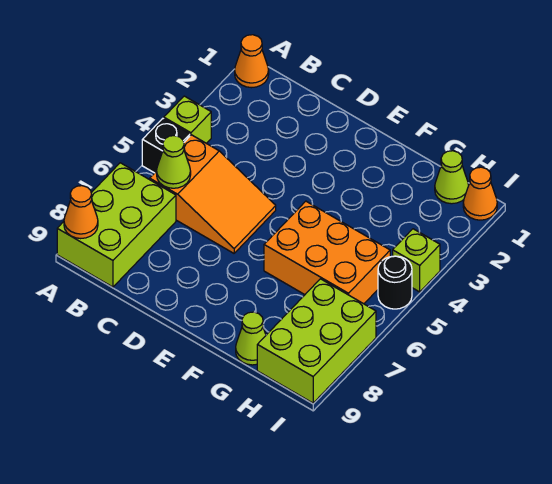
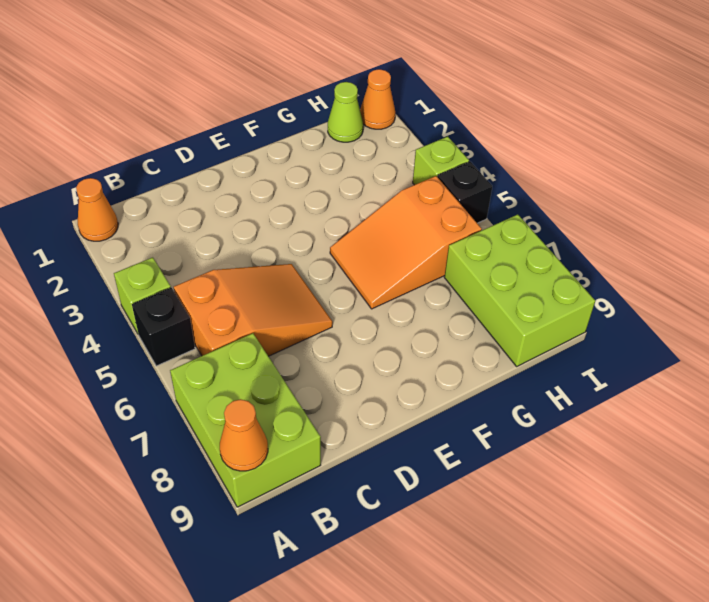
lime 1x1 cone [157,136,191,188] -> none
orange 2x3 brick [264,201,390,304] -> orange 2x3 slope [330,176,482,309]
lime 1x1 cone [236,312,266,365] -> none
black 1x1 round brick [378,256,412,309] -> black 1x1 brick [438,162,492,223]

